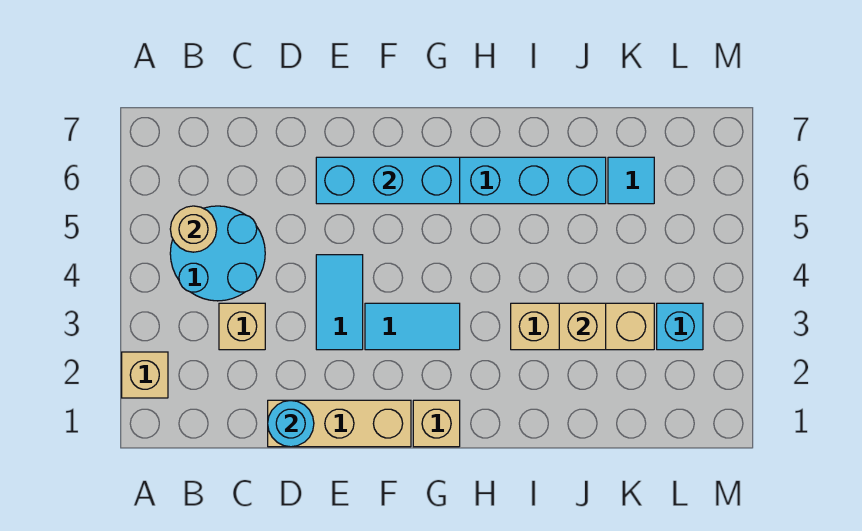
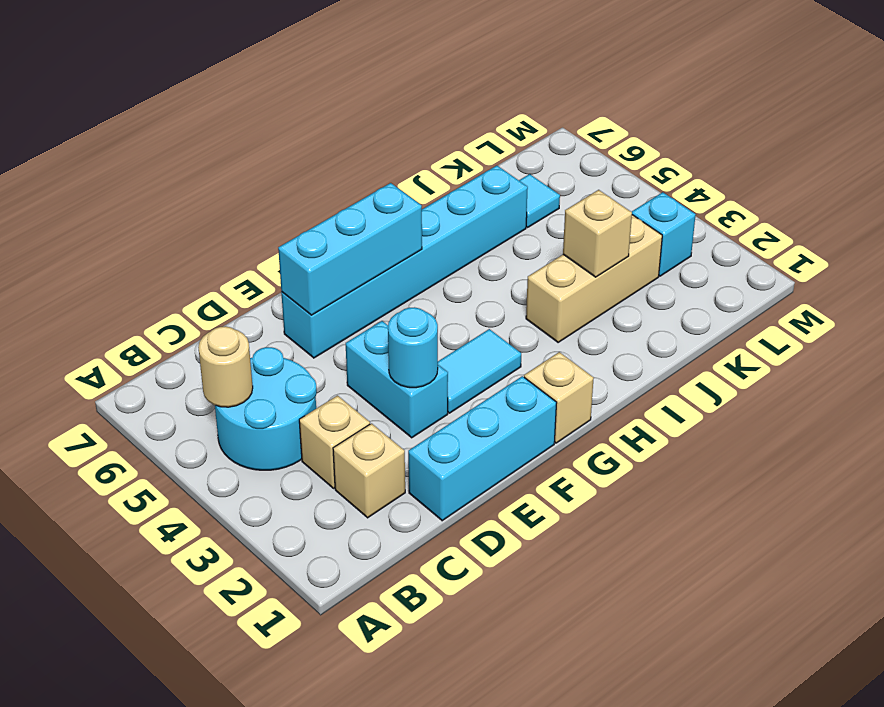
tan 1x1 brick [122,352,168,398] -> tan 1x1 brick moved to [333,423,405,518]
tan 1x3 brick [268,400,411,447] -> cyan 1x3 brick [408,376,557,521]
cyan 1x1 round brick [268,400,314,447] -> cyan 1x1 round brick moved to [388,307,438,388]
cyan 1x2 tile [316,255,363,350] -> cyan 1x2 brick [346,321,448,438]

